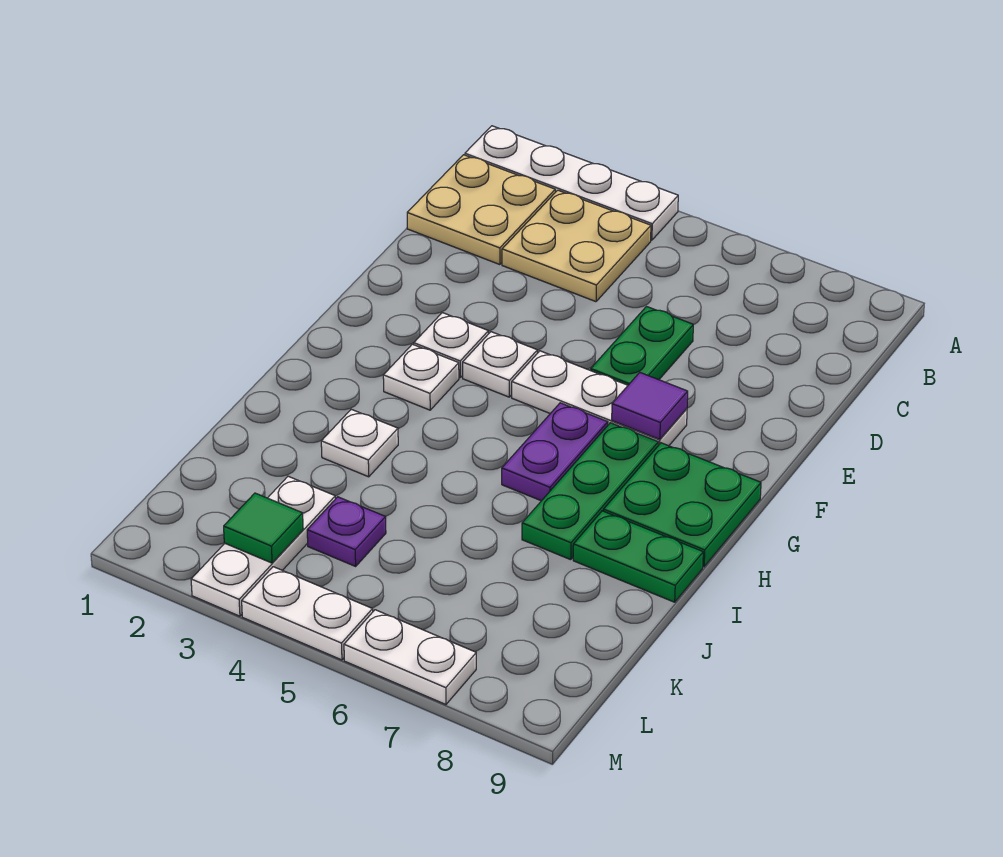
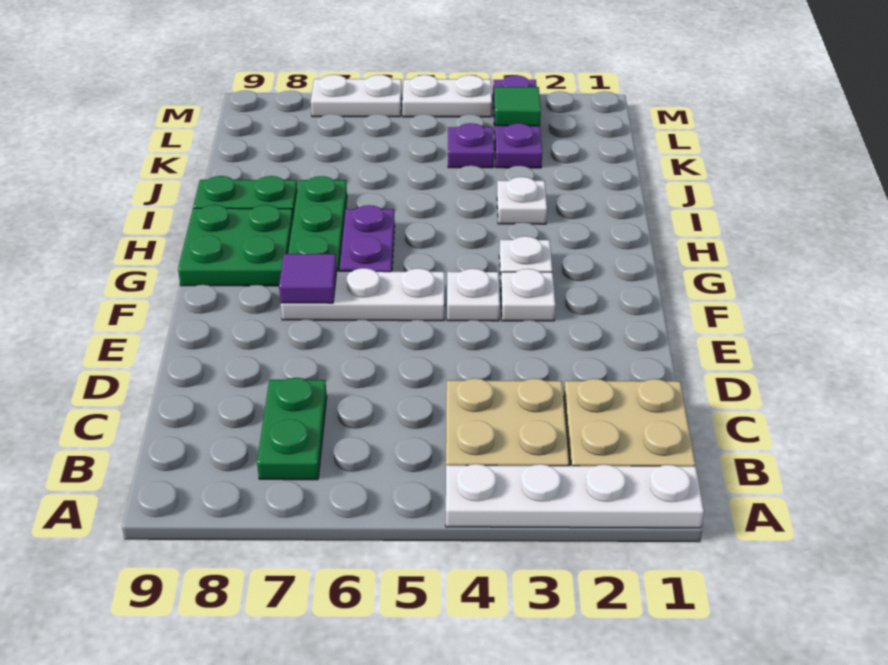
green 1x2 plate [591,307,693,385] -> green 1x2 plate moved to [257,378,327,480]
white 1x3 plate [191,476,335,616] -> purple 1x3 plate [493,75,542,168]

